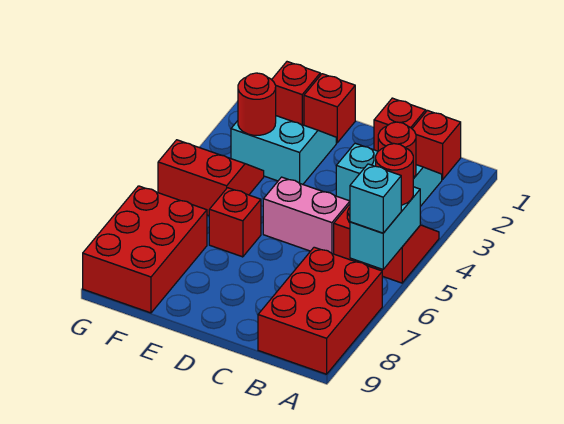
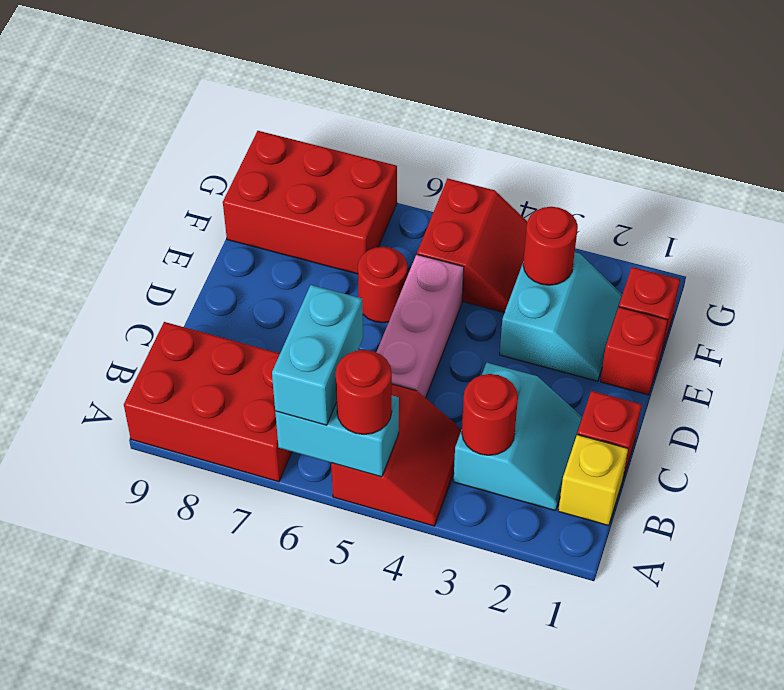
cyan 1x1 brick [350,164,401,233] -> cyan 1x2 brick [272,285,363,425]
red 1x1 brick [412,110,461,180] -> yellow 1x1 brick [558,435,628,526]
pink 1x2 brick [263,177,350,254] -> pink 1x3 brick [376,255,464,398]
red 1x1 brick [209,188,261,257] -> red 1x1 round brick [358,247,408,323]

